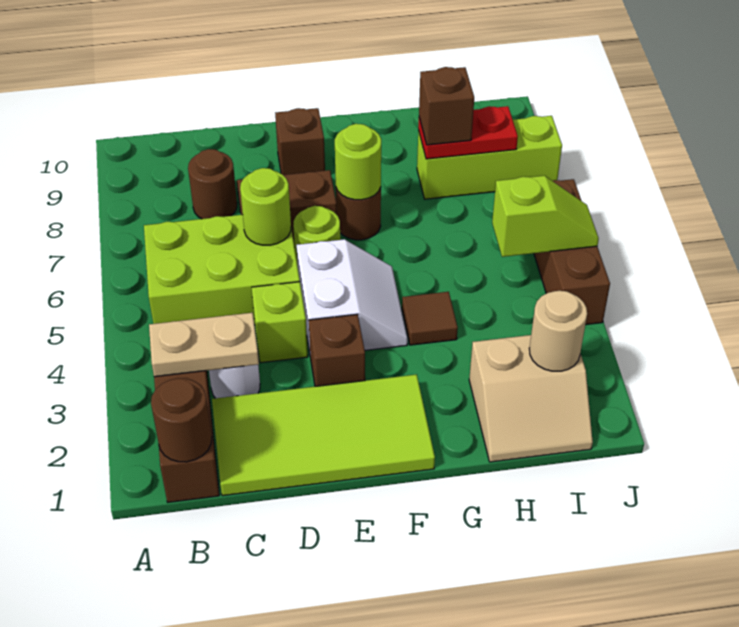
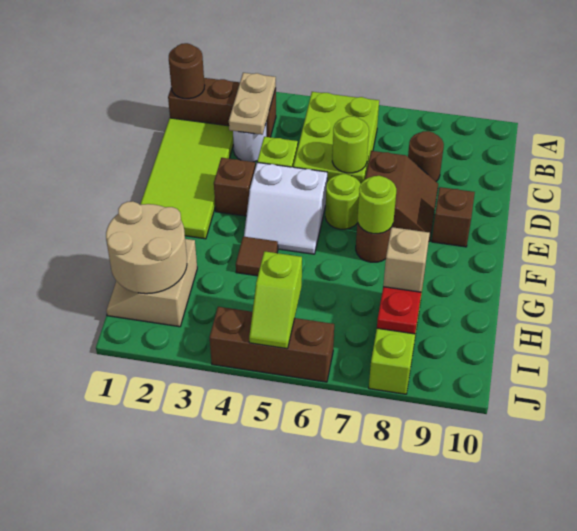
brown 1x1 brick [419,67,474,145] -> tan 1x1 brick [383,227,430,292]
tan 1x1 round brick [529,291,587,371] -> tan 2x2 round brick [106,201,187,294]

